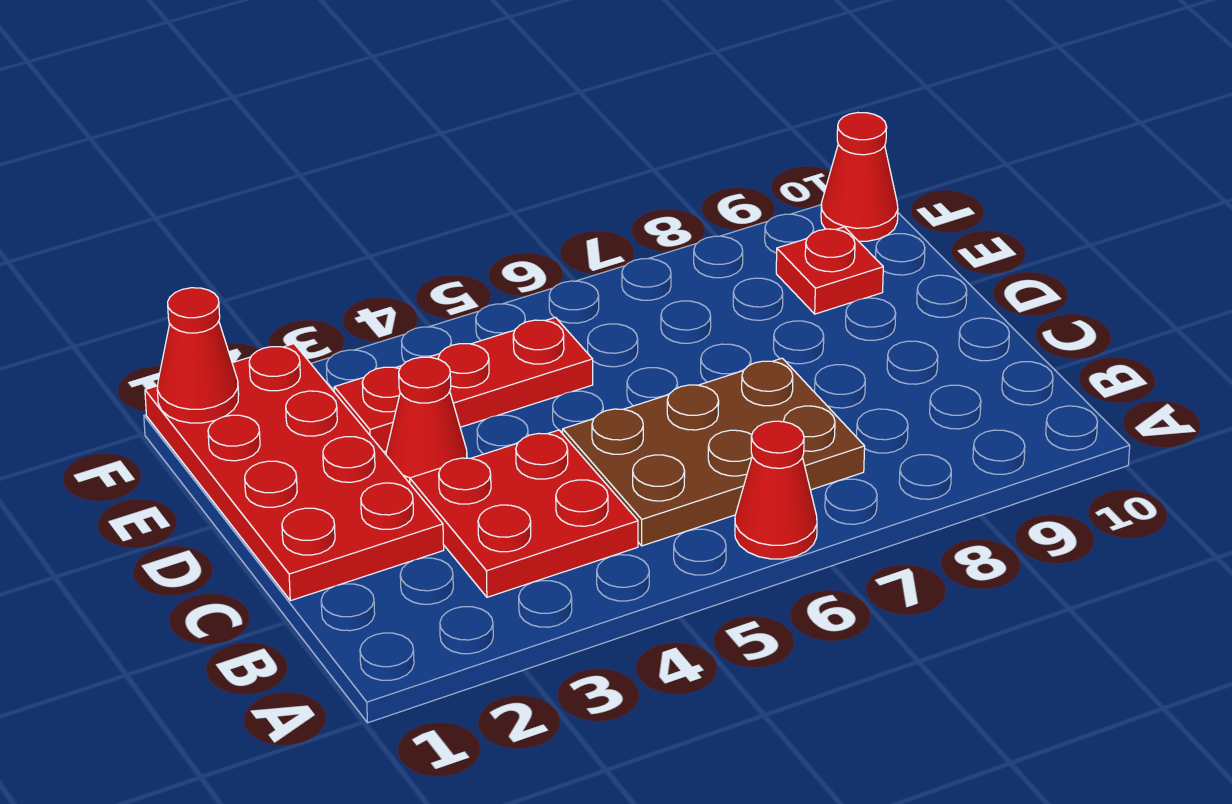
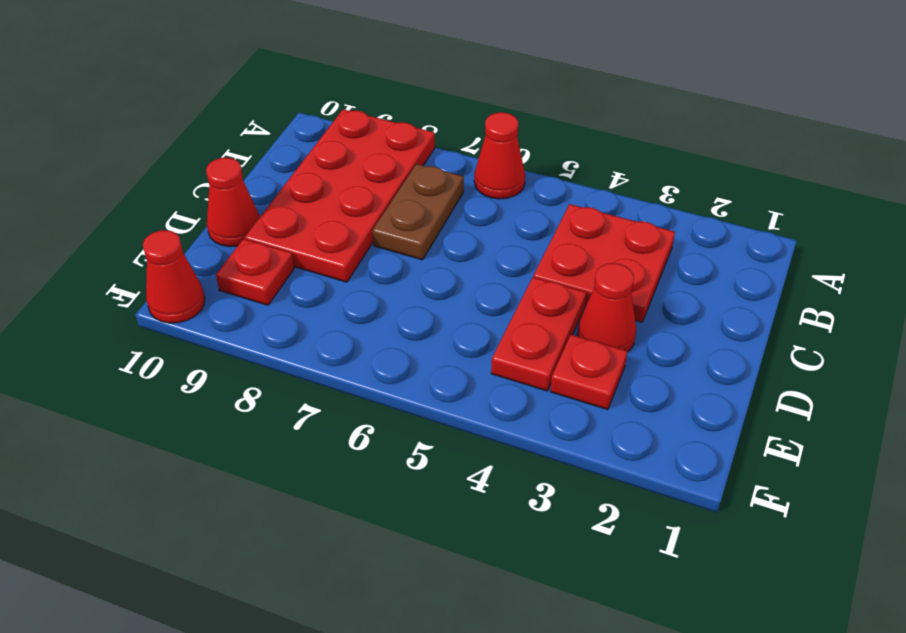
brown 2x3 plate [563,358,865,546] -> brown 1x2 plate [373,164,464,260]
red 2x4 plate [145,344,444,601] -> red 2x4 plate moved to [245,109,435,282]
red 1x2 plate [431,317,593,427] -> red 1x2 plate turned to [491,277,586,391]
red 1x1 cone [157,288,239,423] -> red 1x1 cone moved to [206,158,260,247]

